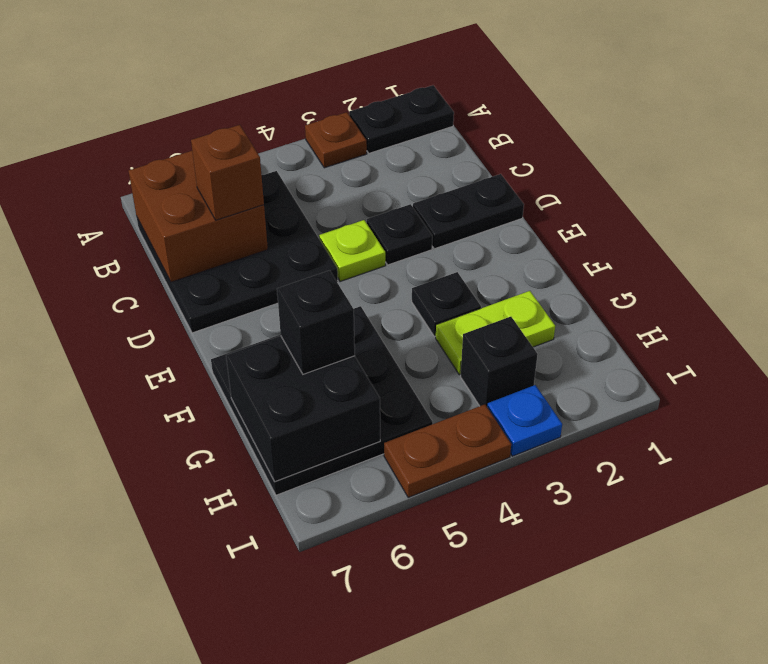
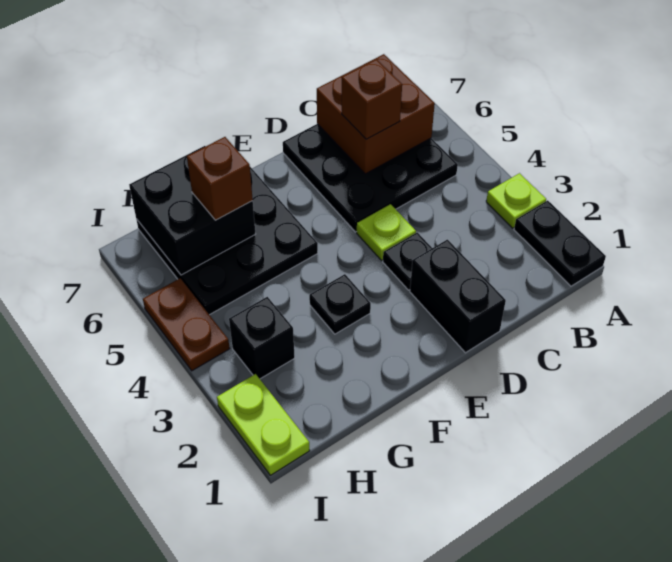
brown 1x1 plate [305,112,367,168] -> lime 1x1 plate [486,173,546,228]
black 1x2 plate [413,174,524,249] -> black 1x2 brick [410,240,506,353]
lime 1x2 plate [436,291,555,375] -> lime 1x2 plate moved to [217,374,310,475]
black 1x1 brick [277,270,355,374] -> brown 1x1 brick [187,137,253,220]
blue 1x1 plate [487,385,562,456] -> none

